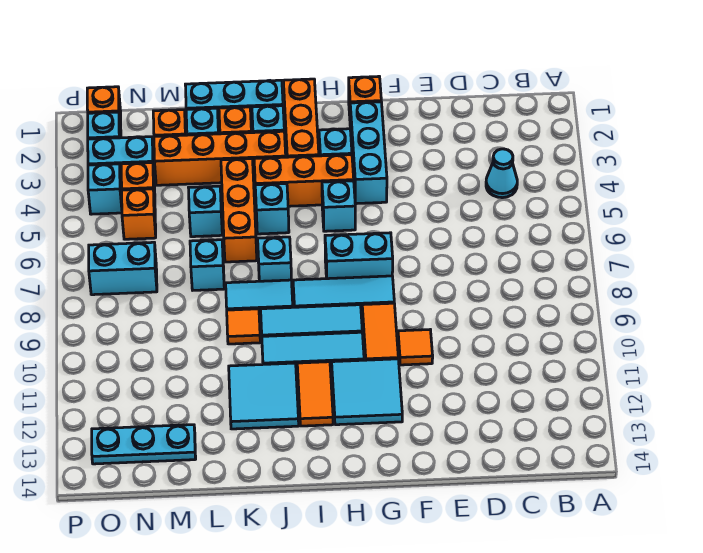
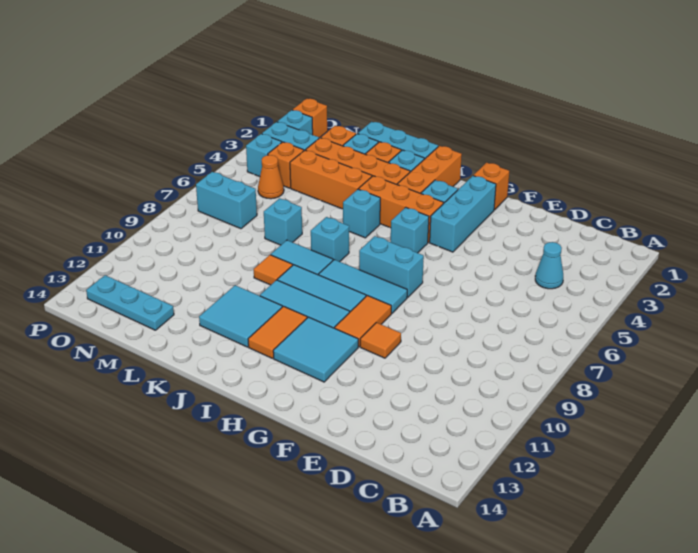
orange 1x3 brick [221,159,257,262] -> orange 1x3 brick turned to [290,150,372,209]
cyan 1x1 brick [189,186,222,237] -> none
orange 1x1 brick [122,189,156,239] -> orange 1x1 cone [258,155,284,199]

